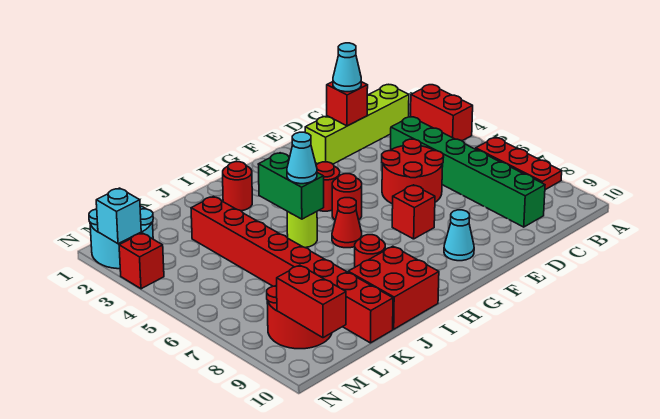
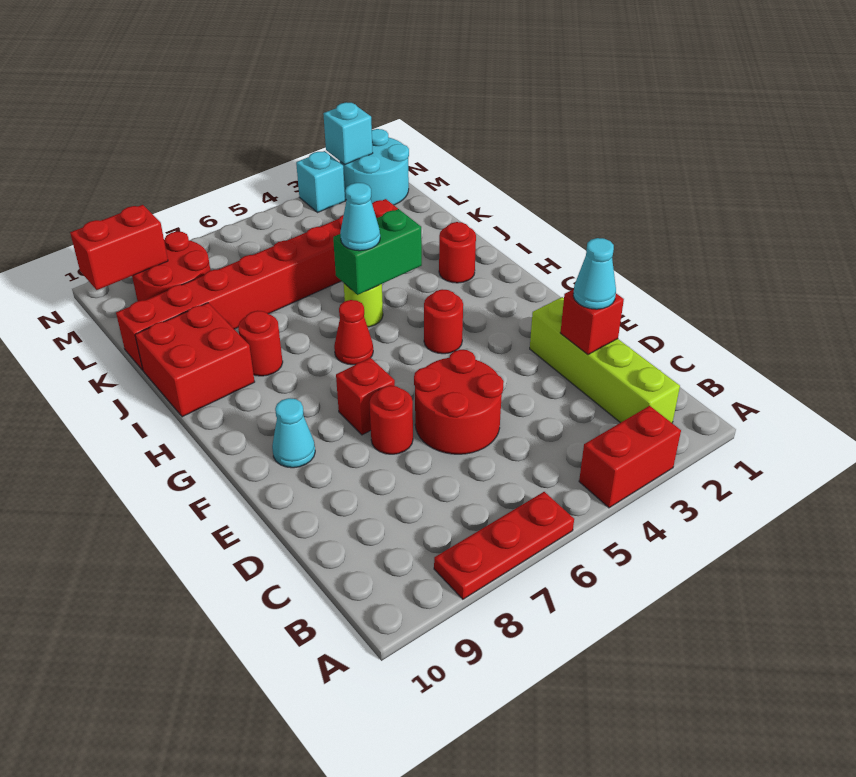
green 1x6 brick [391,117,545,227] -> none
red 1x1 round brick [332,174,362,220] -> red 1x1 round brick moved to [370,386,413,454]
red 1x1 brick [119,233,164,289] -> cyan 1x1 brick [296,151,345,213]

